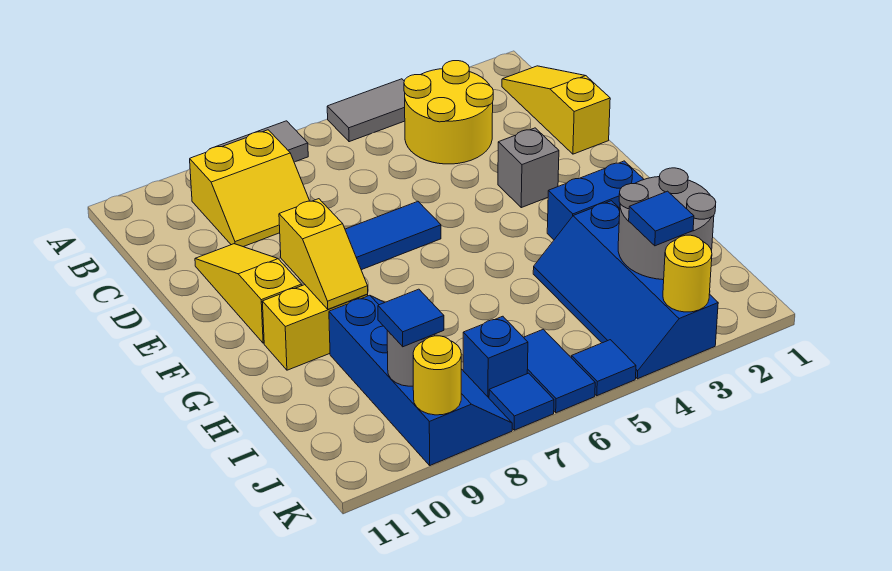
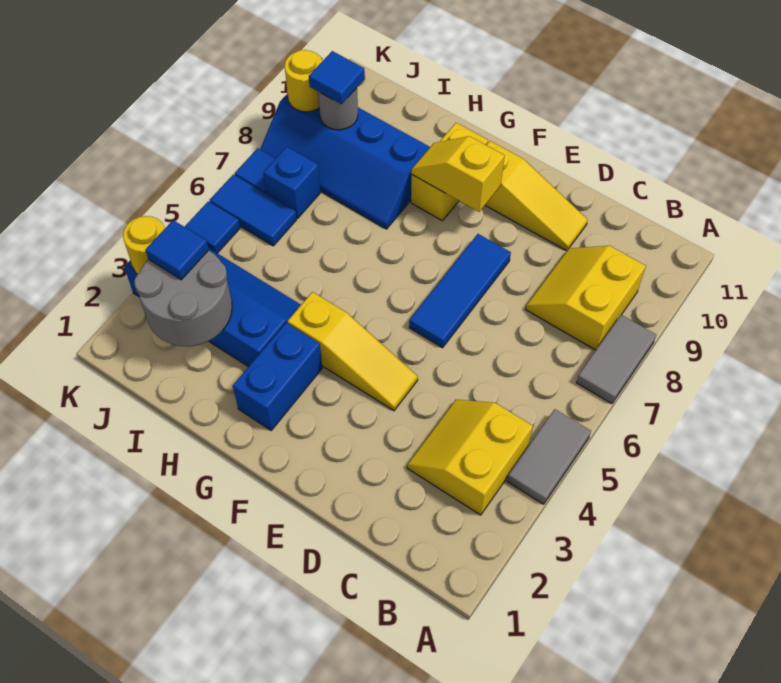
yellow 1x3 slope [502,66,610,154] -> yellow 1x3 slope moved to [287,292,418,411]
yellow 2x2 round brick [404,61,493,164] -> yellow 2x2 slope [407,400,533,515]
grey 1x1 brick [498,128,559,208] -> none

